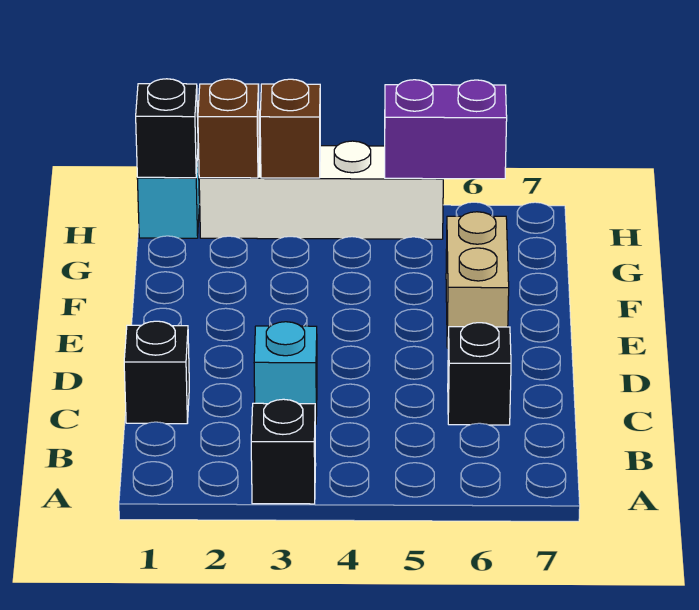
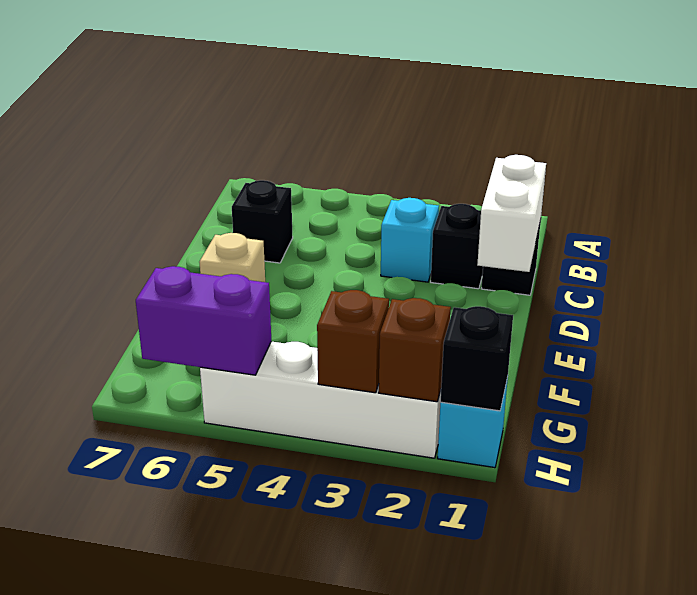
black 1x1 brick [251,399,316,504] -> black 1x1 brick moved to [431,204,483,289]
none -> white 1x2 brick [477,155,546,272]
tan 1x2 brick [446,212,509,348] -> tan 1x1 brick [199,233,265,282]

